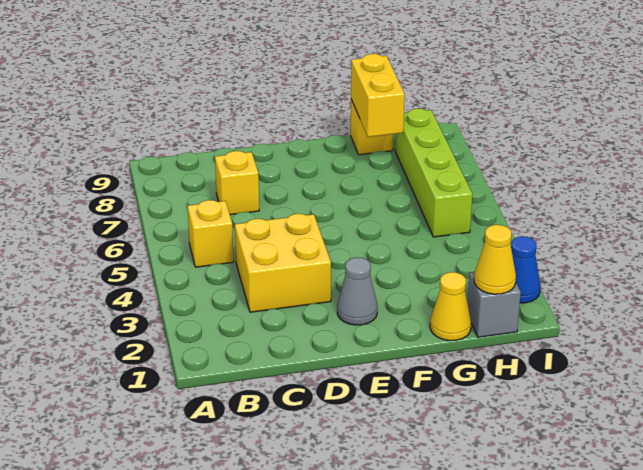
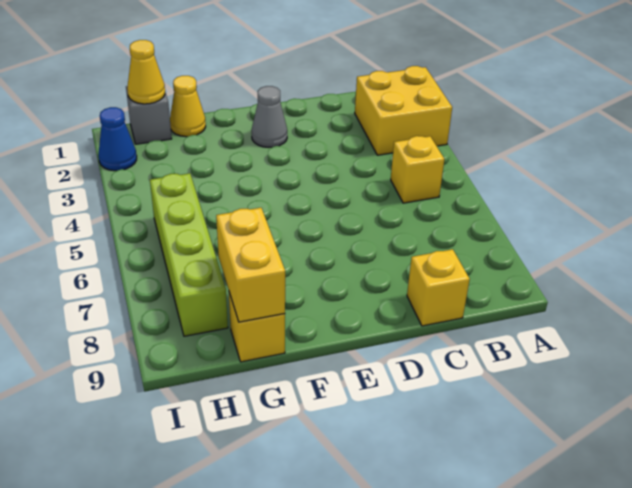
yellow 2x2 brick [235,214,331,312] -> yellow 2x2 brick moved to [355,66,452,155]
yellow 1x1 brick [215,151,259,215] -> yellow 1x1 brick moved to [407,249,470,326]

